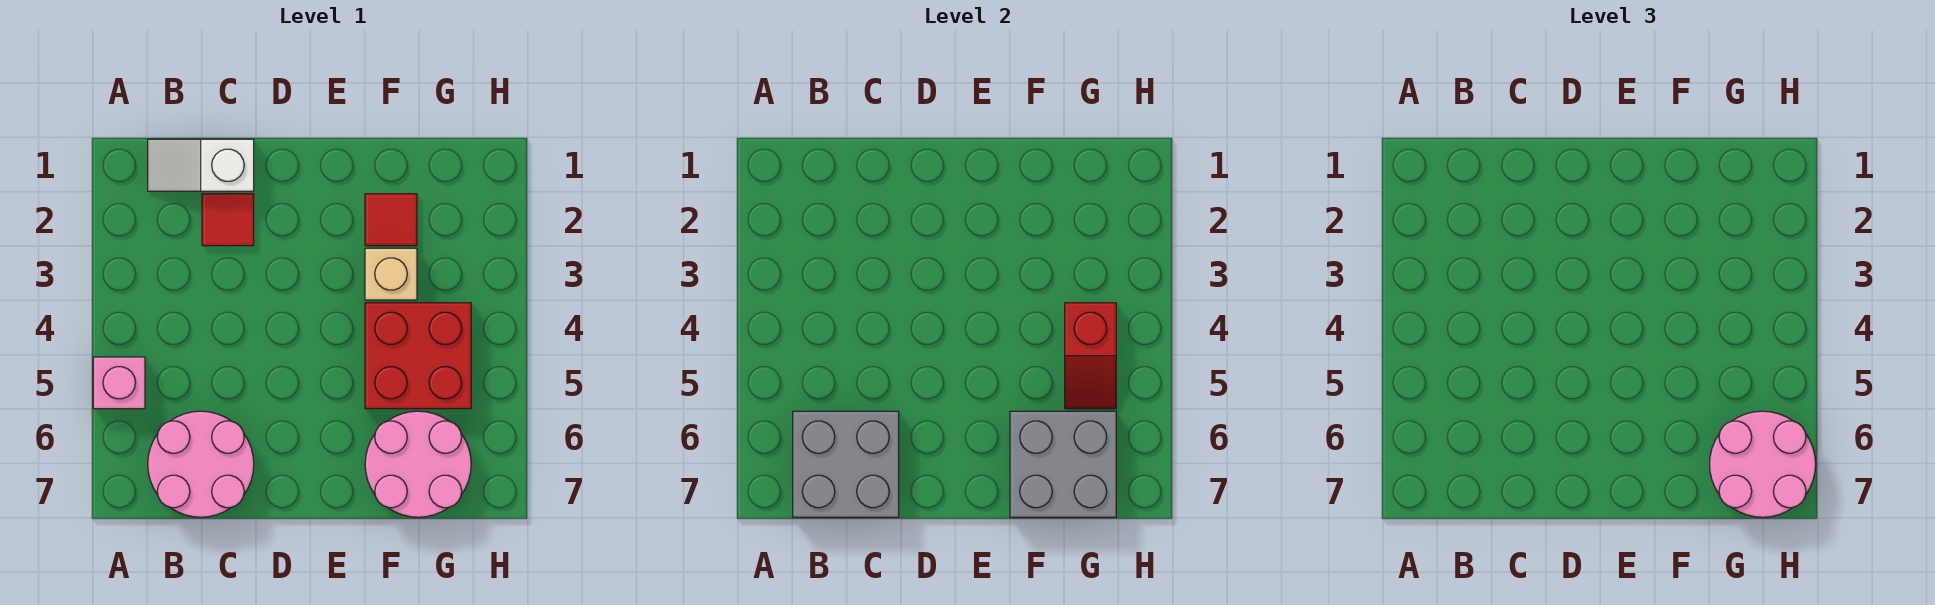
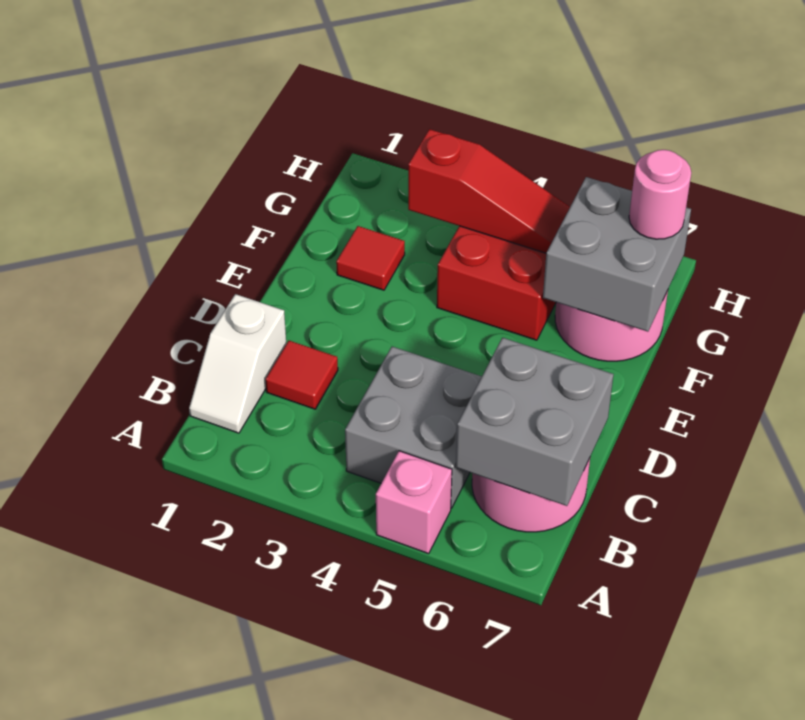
none -> grey 2x2 brick [345,347,482,508]
tan 1x1 brick [365,248,417,300] -> none
red 1x2 slope [1065,303,1116,409] -> red 1x3 slope [408,129,570,253]
pink 2x2 round brick [1710,411,1816,517] -> pink 1x1 round brick [629,150,691,239]

